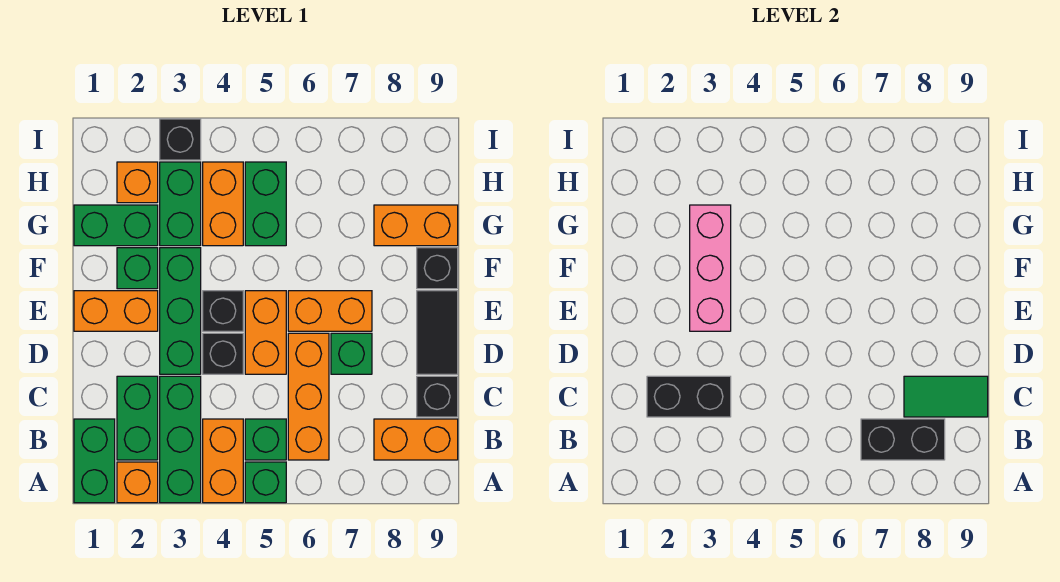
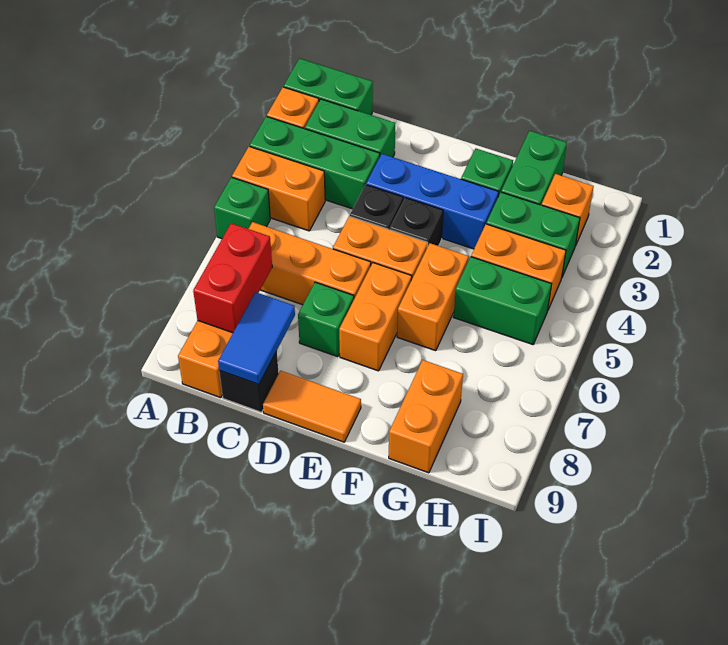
green 1x1 brick [245,419,286,460] -> none
black 1x2 brick [861,419,945,460] -> red 1x2 brick [193,223,272,333]
black 1x2 brick [647,376,731,417] -> none
green 1x2 tile [904,376,988,417] -> blue 1x2 tile [218,292,295,384]
green 1x3 brick [160,248,201,374] -> blue 1x3 brick [366,154,499,249]
black 1x2 tile [417,291,458,374] -> orange 1x2 tile [263,371,361,442]
orange 1x2 brick [74,291,158,331] -> orange 1x2 brick moved to [397,243,469,351]
pink 1x3 brick [690,205,731,331] -> none
black 1x1 brick [417,248,458,289] -> none
black 1x1 brick [160,119,201,160] -> none

